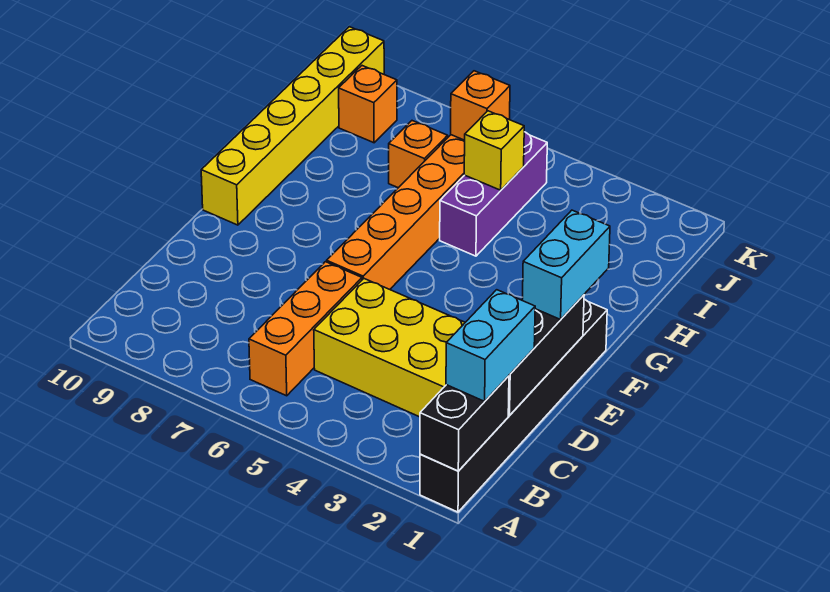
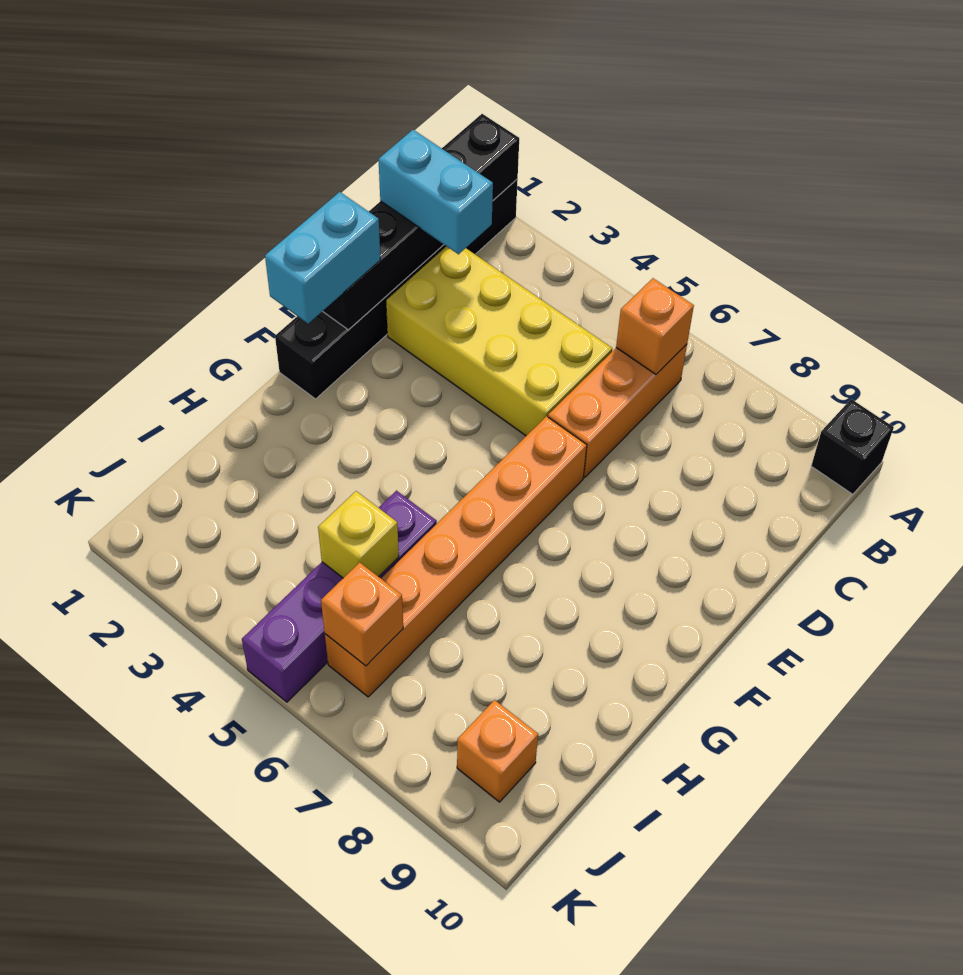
none -> black 1x1 brick [811,399,894,494]
cyan 1x2 brick [446,290,535,401] -> cyan 1x2 brick turned to [379,130,493,254]
yellow 1x6 brick [201,27,384,225] -> none
purple 1x3 brick [440,132,547,256] -> purple 1x4 brick [242,491,437,702]
orange 1x1 brick [389,121,448,188] -> orange 1x1 brick moved to [616,278,694,374]

